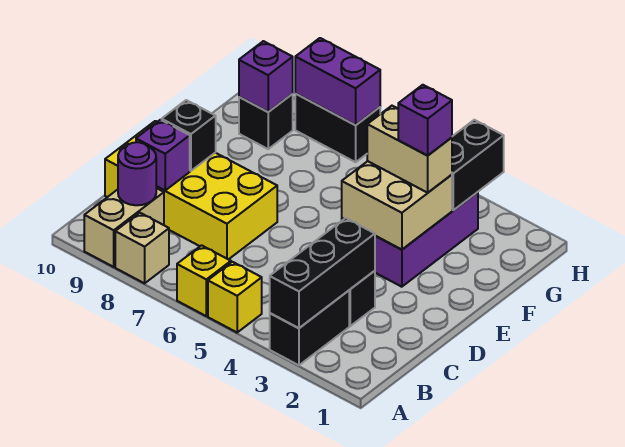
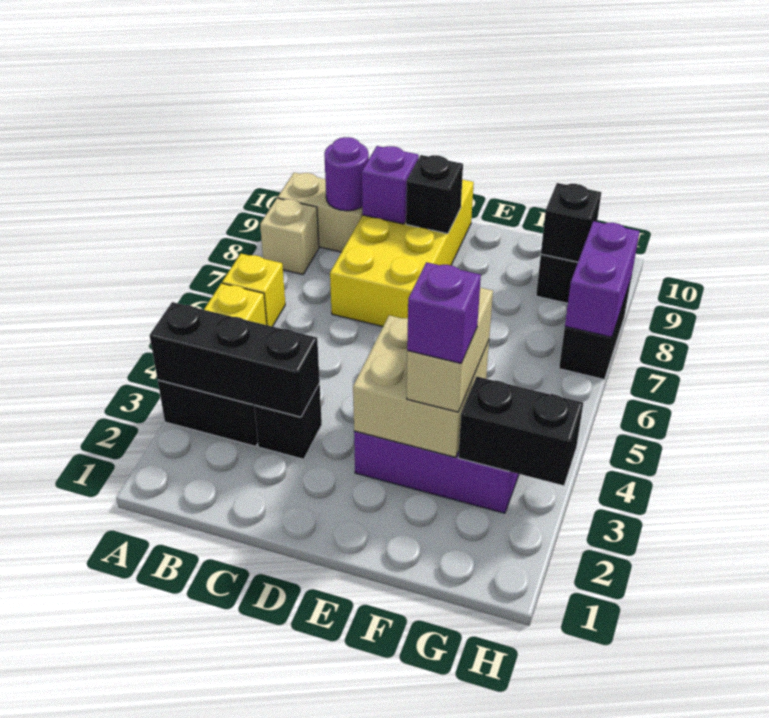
purple 1x1 brick [239,41,293,112] -> black 1x1 brick [541,183,601,262]

